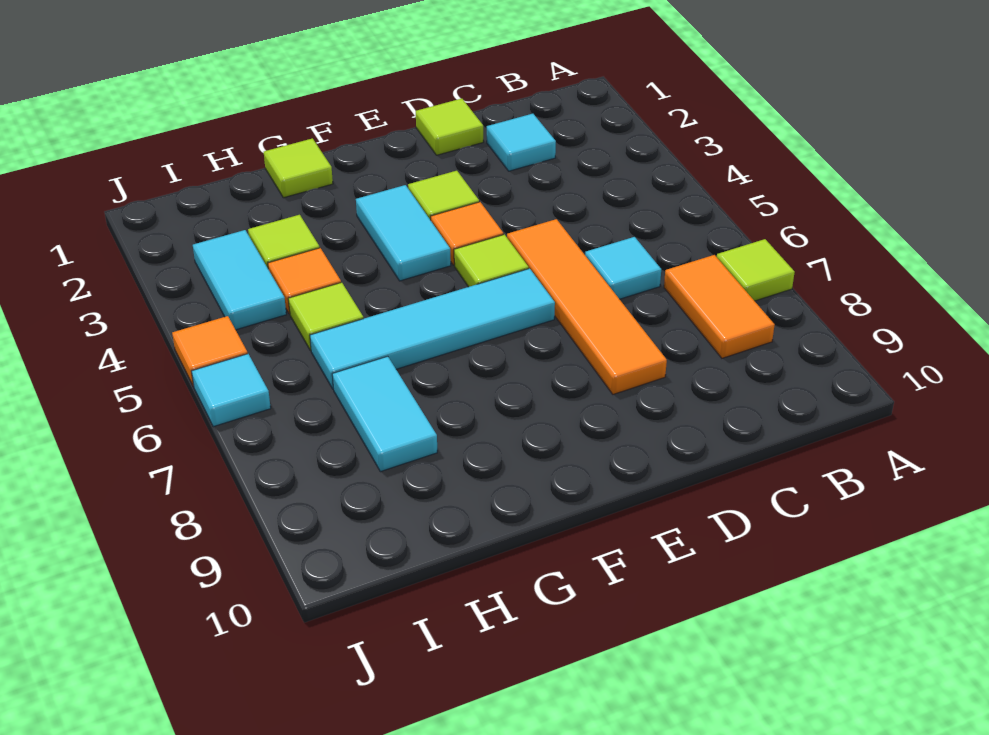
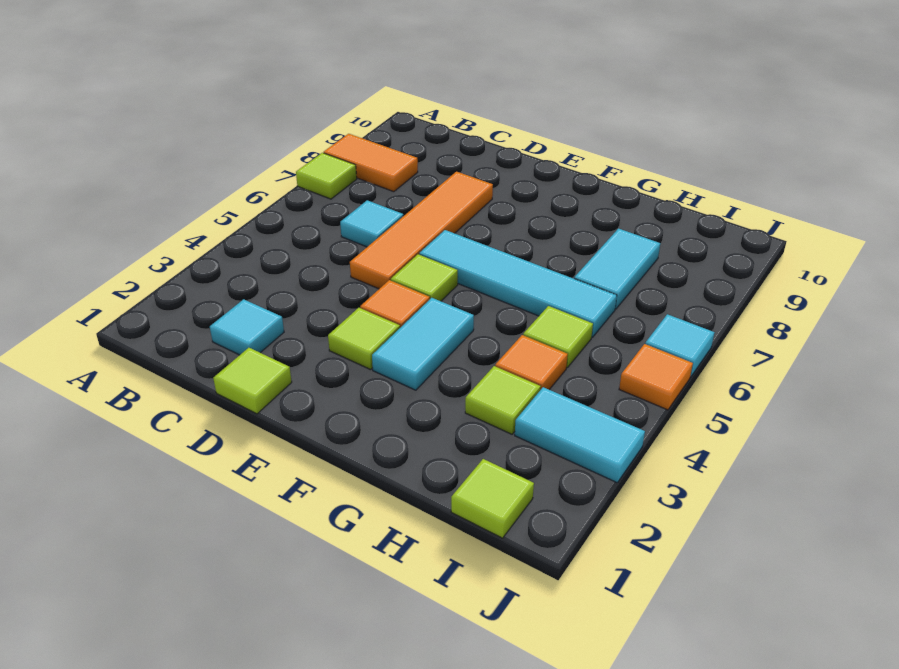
orange 1x2 tile [664,255,775,358] -> orange 1x2 tile turned to [324,134,418,192]
lime 1x1 tile [264,138,333,198] -> lime 1x1 tile moved to [451,459,534,538]
cyan 1x2 tile [193,230,286,330] -> cyan 1x2 tile turned to [515,387,645,482]

